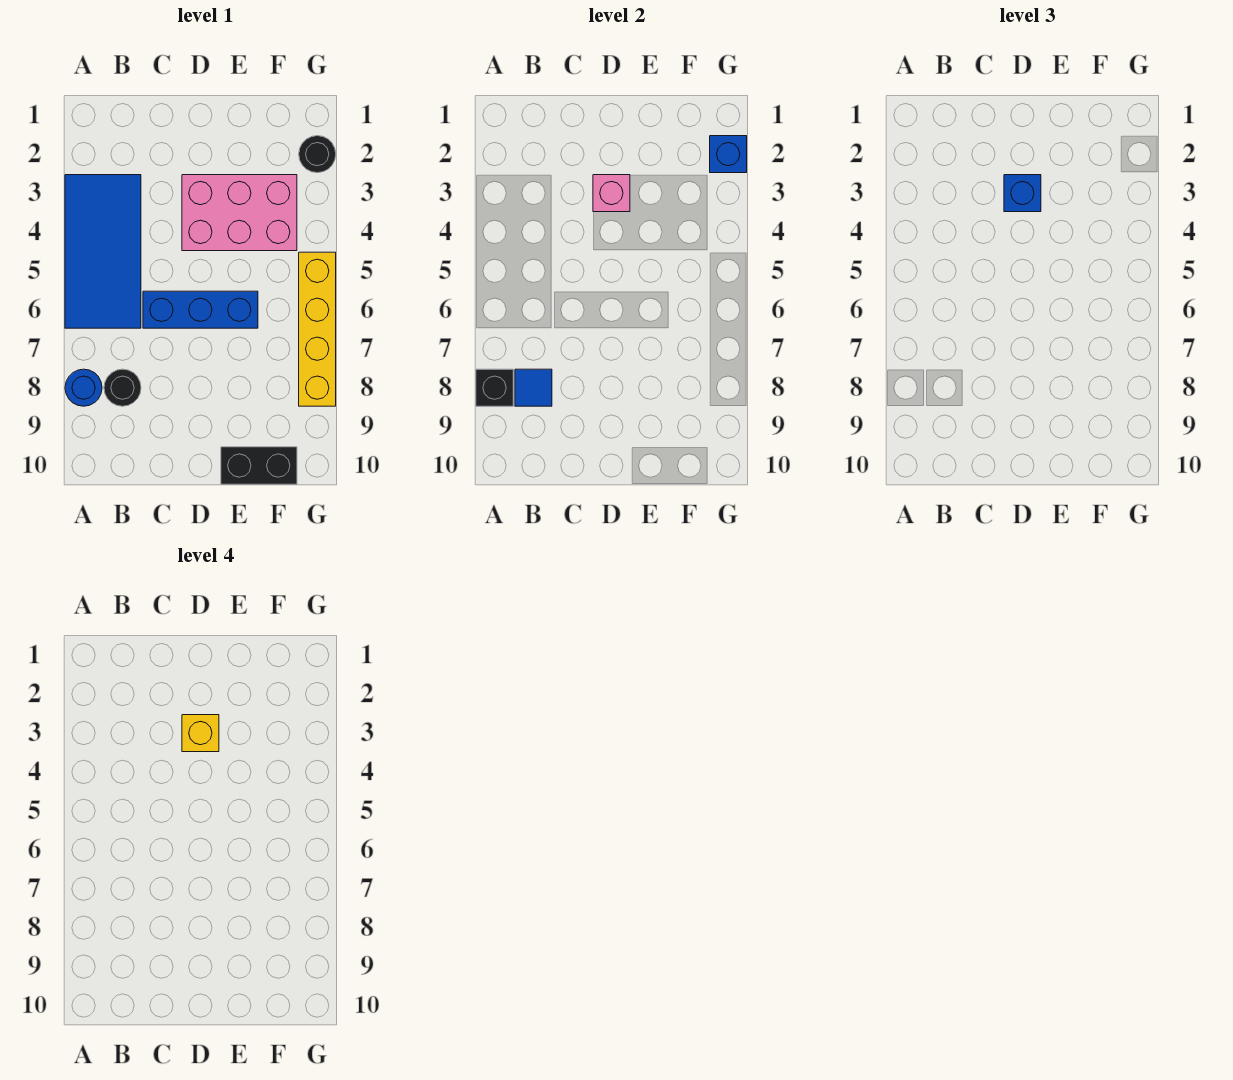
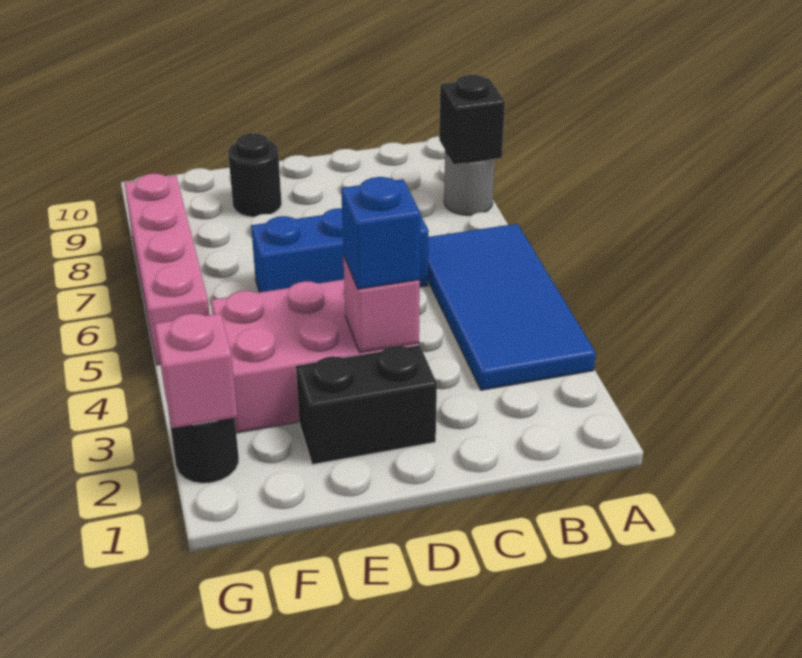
blue 1x1 round brick [65,369,102,406] -> grey 1x1 round brick [444,151,495,216]
black 1x1 round brick [104,369,141,406] -> black 1x1 round brick moved to [228,133,282,217]
blue 1x1 tile [515,369,552,406] -> none
yellow 1x1 brick [182,715,219,752] -> none
black 1x2 brick [221,447,297,484] -> black 1x2 brick moved to [296,345,437,465]
blue 1x1 brick [710,136,747,173] -> pink 1x1 brick [155,313,238,428]
yellow 1x4 brick [299,252,336,406] -> pink 1x4 brick [125,174,209,365]

